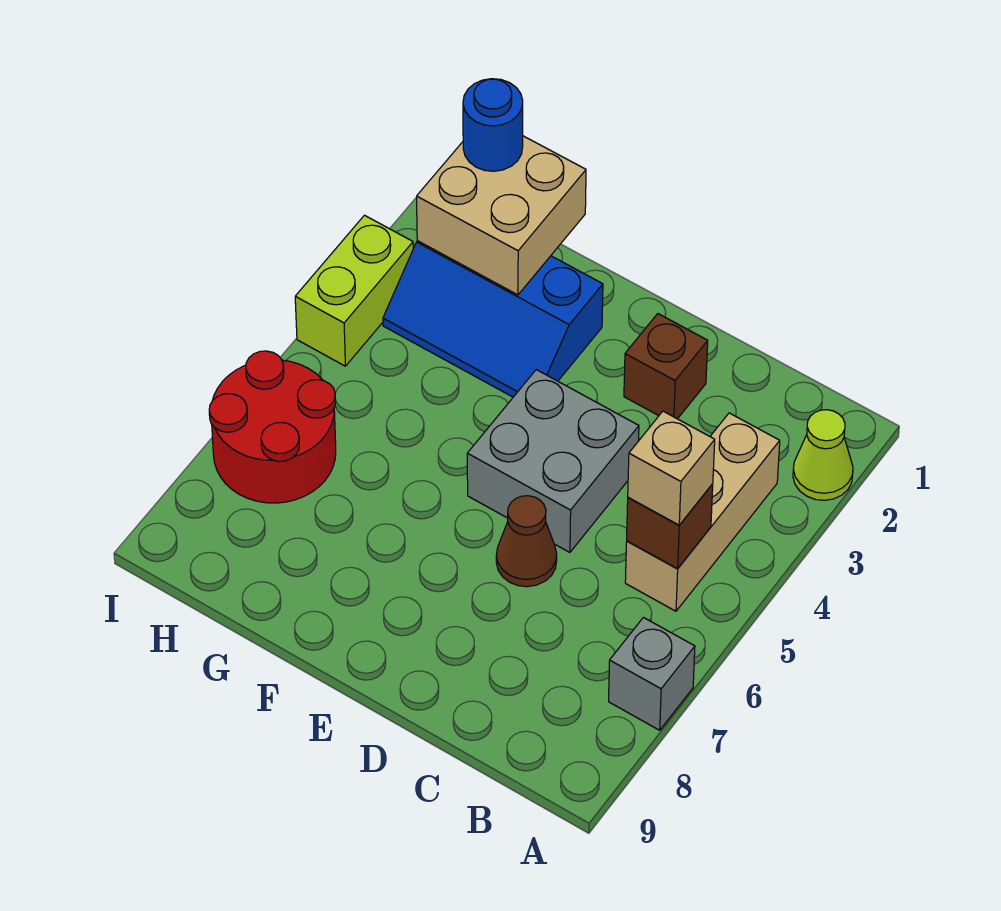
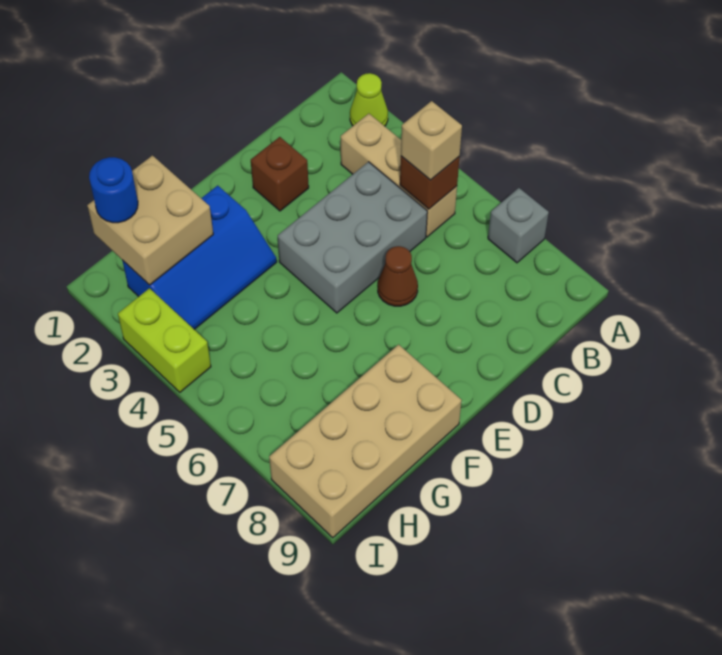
grey 2x2 brick [467,370,639,552] -> grey 2x3 brick [278,162,427,313]
none -> tan 2x4 brick [269,345,462,538]
red 2x2 round brick [209,351,336,503] -> none

